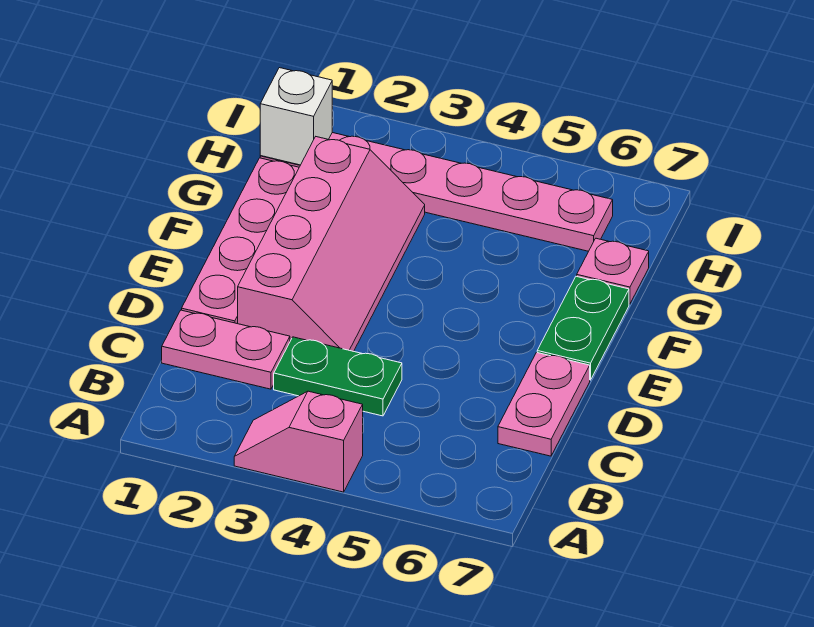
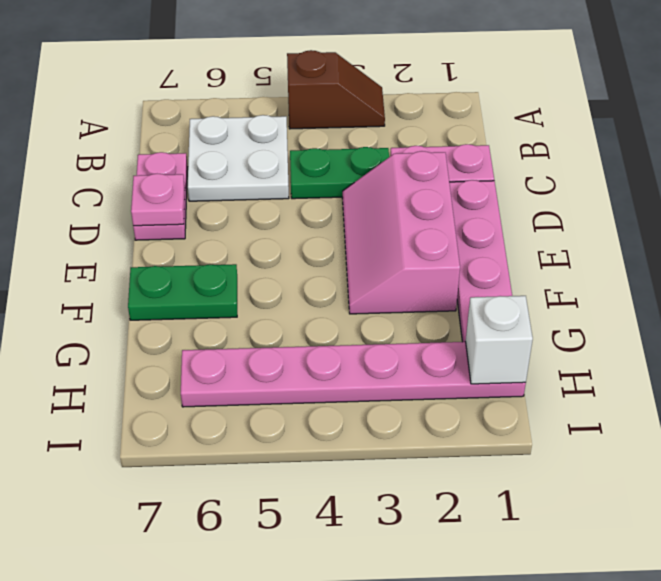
pink 1x2 slope [234,391,363,492] -> brown 1x2 slope [287,50,385,129]
none -> white 2x2 plate [188,115,289,201]
pink 2x4 slope [238,137,425,351] -> pink 2x3 slope [342,151,460,314]
green 1x2 plate [537,276,629,380] -> green 1x2 plate turned to [128,264,237,320]
pink 1x1 plate [577,238,649,304] -> pink 1x1 plate moved to [131,174,185,226]

